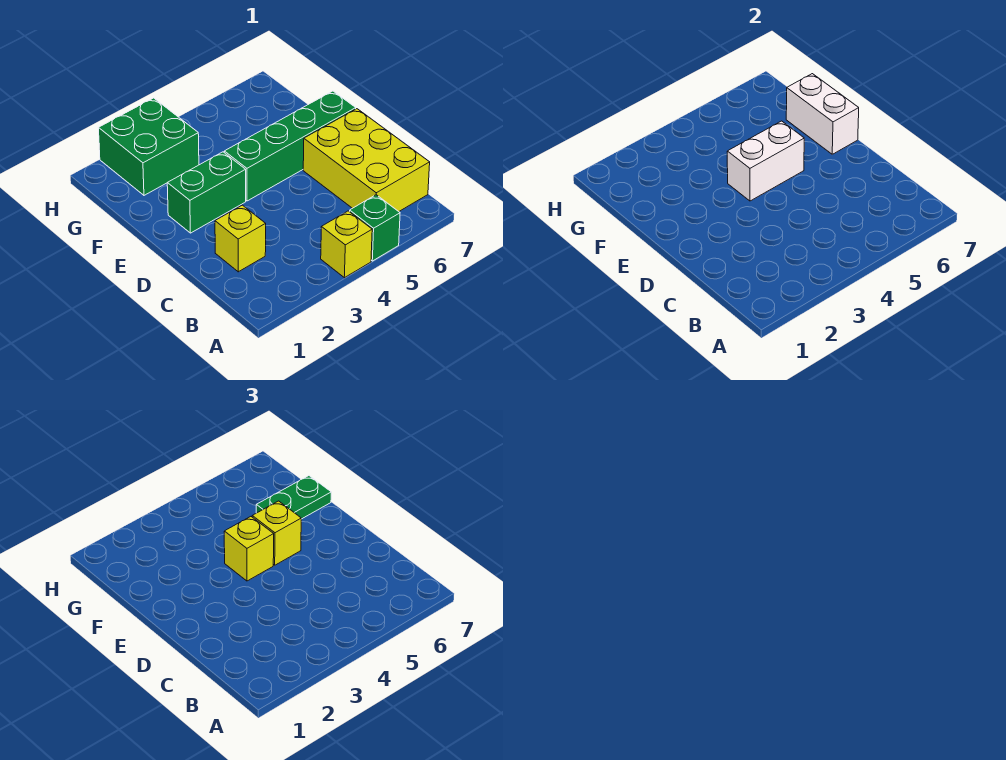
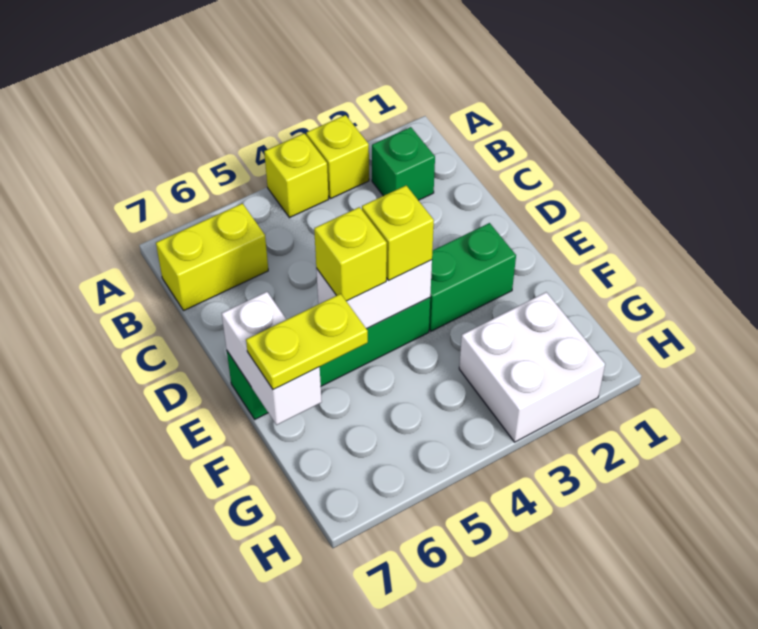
green 1x1 brick [350,195,400,261] -> green 1x1 brick moved to [372,127,435,200]
yellow 2x3 brick [303,109,430,211] -> yellow 1x2 brick [156,203,268,311]
yellow 1x1 brick [215,205,266,272] -> yellow 1x1 brick moved to [306,115,369,198]
green 1x2 plate [256,476,331,519] -> yellow 1x2 plate [246,294,368,389]
green 2x2 brick [99,98,199,195] -> white 2x2 brick [459,292,605,442]

